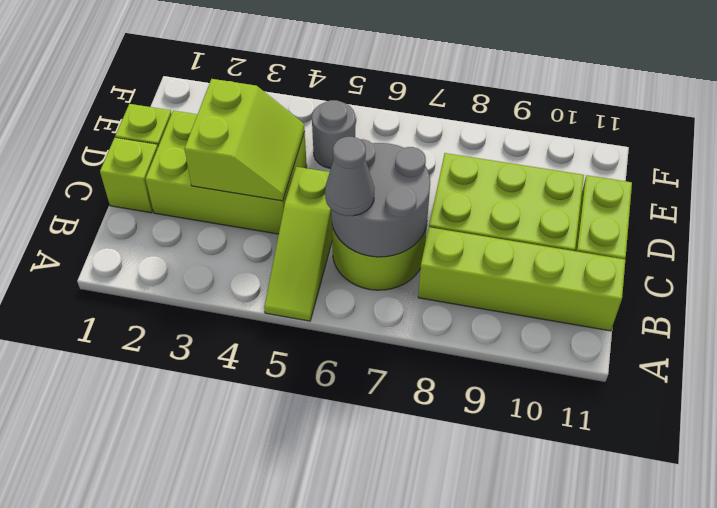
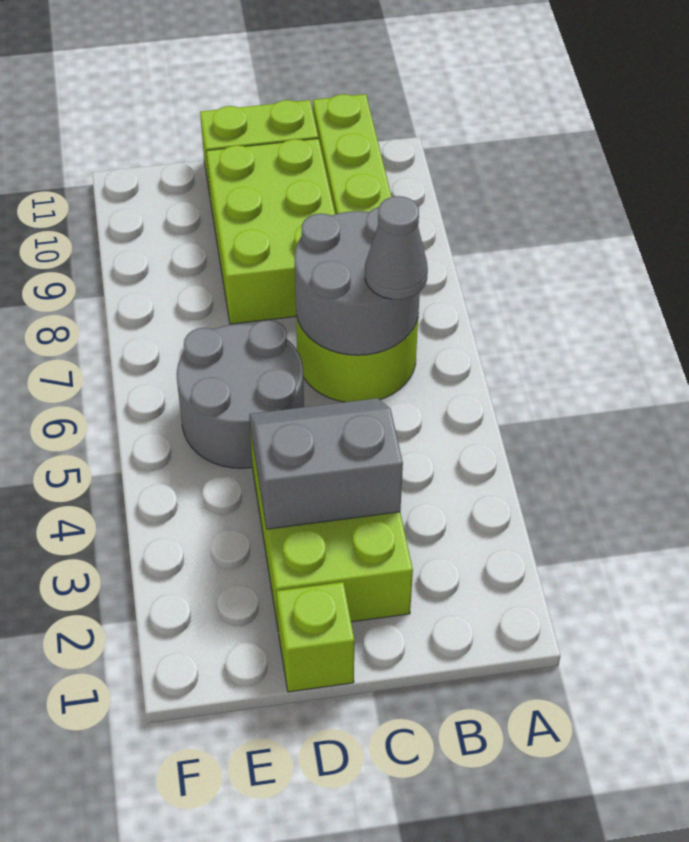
lime 1x3 slope [264,167,332,321] -> none
lime 1x1 brick [100,138,158,213] -> none
lime 2x2 slope [185,79,305,201] -> grey 2x2 slope [249,398,403,529]
grey 1x1 round brick [312,100,355,168] -> grey 2x2 round brick [177,320,304,468]

